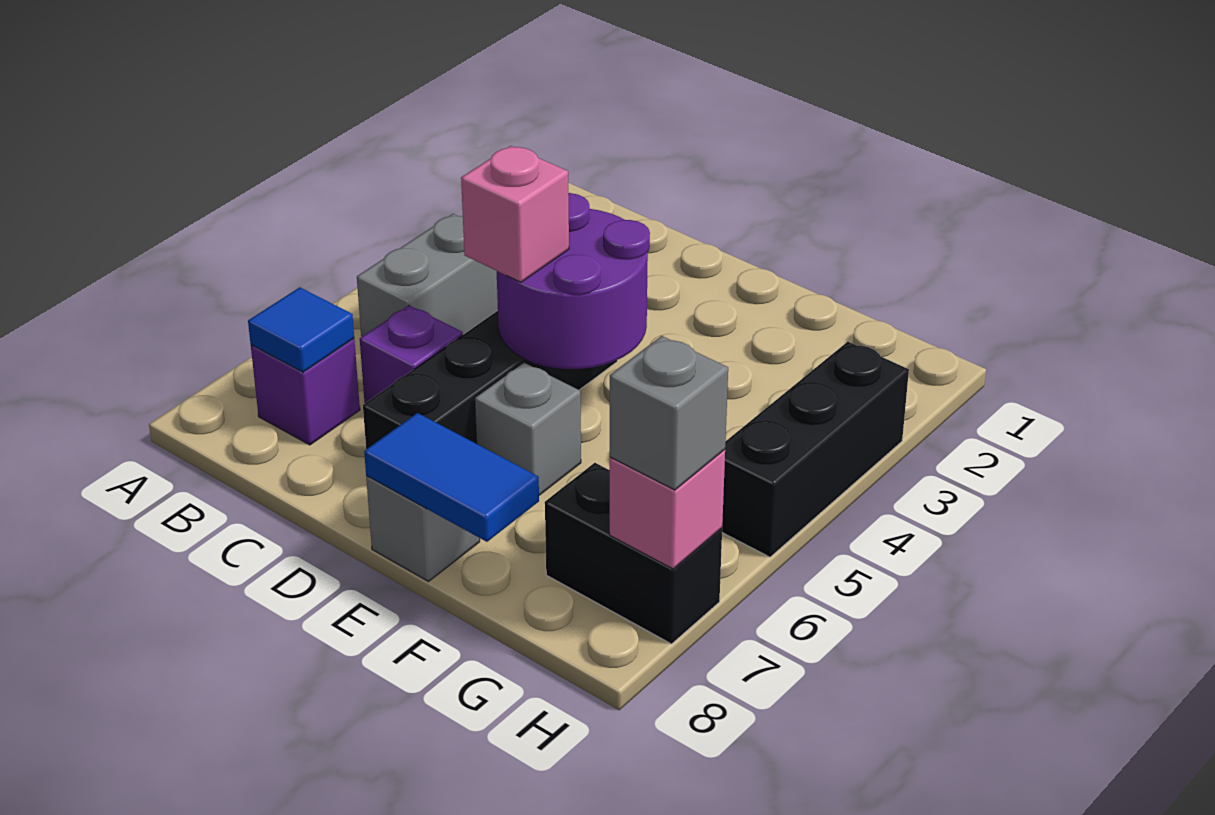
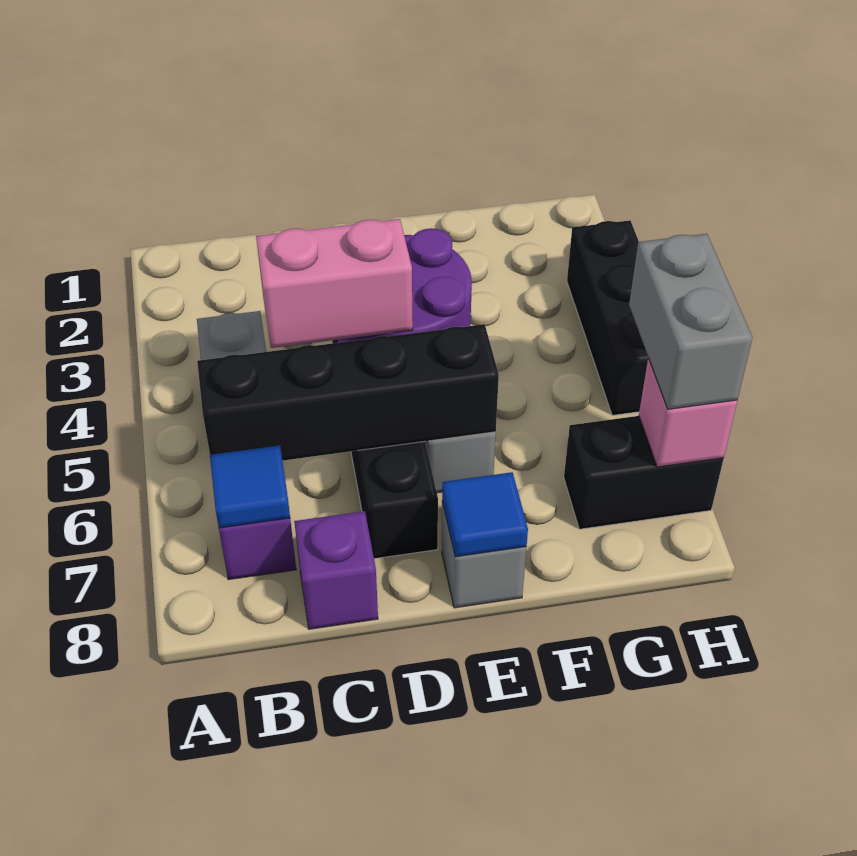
none -> black 1x4 brick [197,324,499,461]
purple 1x1 brick [360,305,463,403] -> purple 1x1 brick moved to [294,511,378,629]
pink 1x1 brick [461,146,569,282] -> pink 1x2 brick [256,219,413,348]
blue 1x2 tile [364,413,539,542] -> blue 1x1 tile [442,472,528,557]
grey 1x1 brick [610,336,728,490] -> grey 1x2 brick [629,234,752,409]

